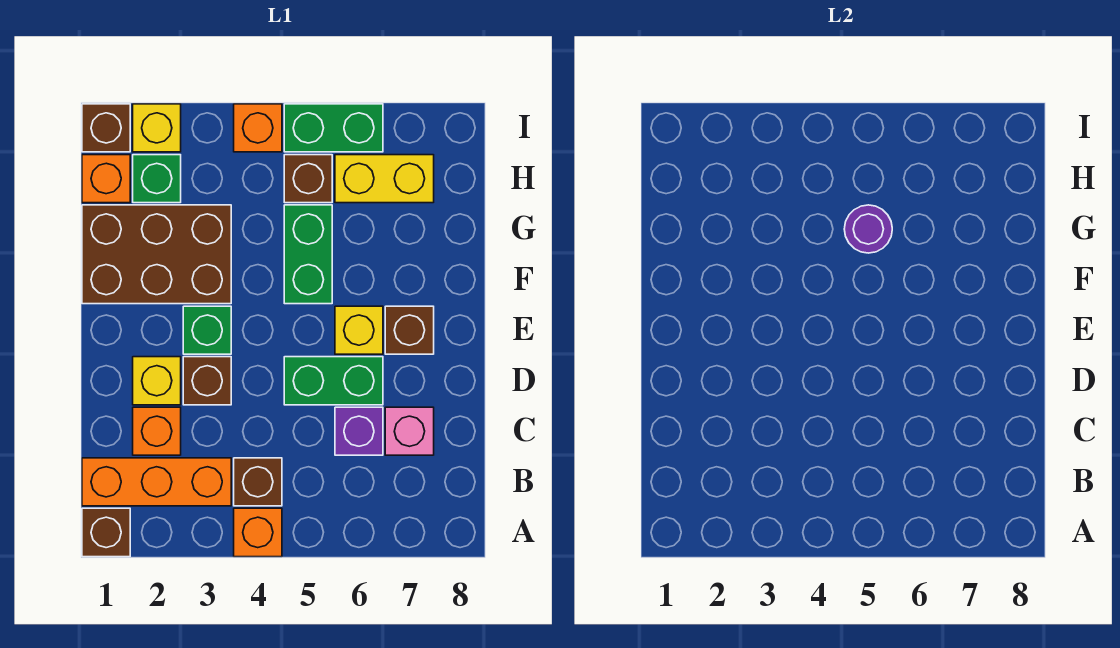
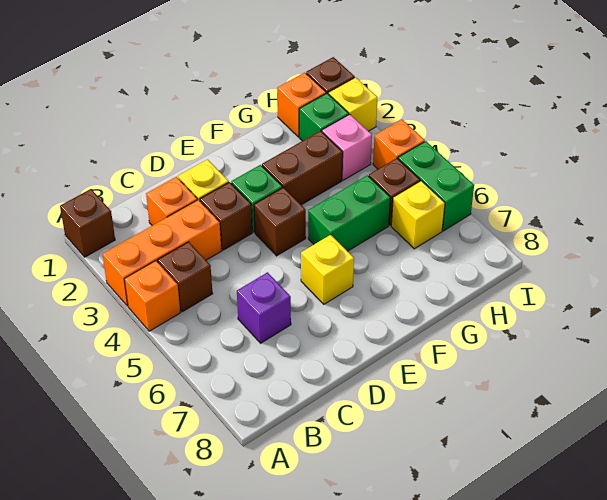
orange 1x3 brick [82,458,231,506] -> orange 1x3 brick turned to [102,200,222,306]
pink 1x1 brick [385,407,434,455] -> pink 1x1 brick moved to [322,114,372,180]
green 1x2 brick [284,357,383,405] -> none
brown 1x1 brick [385,306,434,354] -> brown 1x1 brick moved to [254,187,306,256]
brown 2x3 brick [82,205,231,304] -> brown 1x2 brick [262,131,343,205]
purple 1x1 round brick [844,205,892,253] -> none
yellow 1x2 brick [335,155,434,203] -> yellow 1x1 brick [391,181,445,249]

